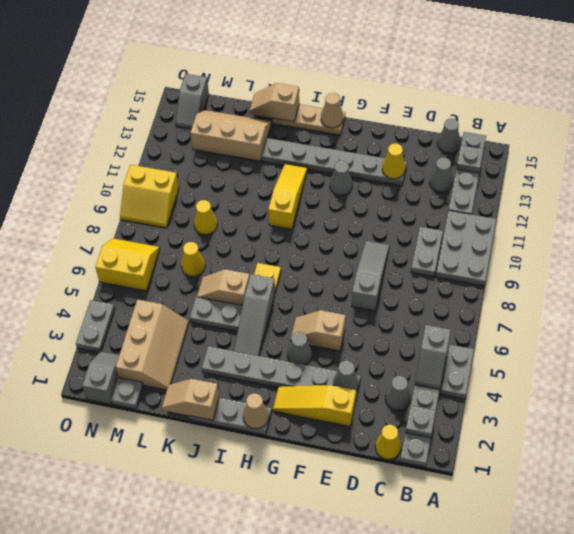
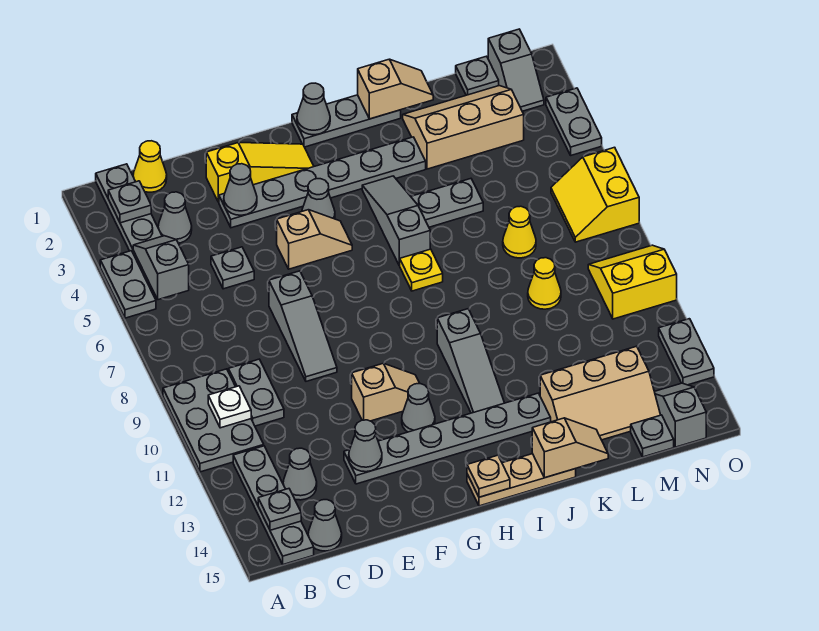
none -> white 1x1 plate [208,386,251,428]
none -> grey 1x1 plate [211,247,254,289]
yellow 1x1 cone [382,143,405,179] -> grey 1x1 cone [349,420,382,472]
tan 1x1 cone [243,394,269,428] -> grey 1x1 cone [297,83,330,135]
tan 1x1 cone [321,93,343,128] -> tan 1x1 plate [467,455,510,497]
yellow 1x3 slope [268,164,307,229] -> grey 1x3 slope [437,309,504,413]
tan 1x2 slope [197,269,250,306] -> tan 1x2 slope moved to [352,363,420,421]
tan 2x3 slope [116,300,189,390] -> tan 2x3 slope turned to [403,86,524,169]
none -> grey 1x1 plate [631,415,674,457]
yellow 2x2 slope [95,238,160,291] -> yellow 2x2 slope turned to [551,147,639,242]
none -> grey 1x2 plate [659,319,714,385]

